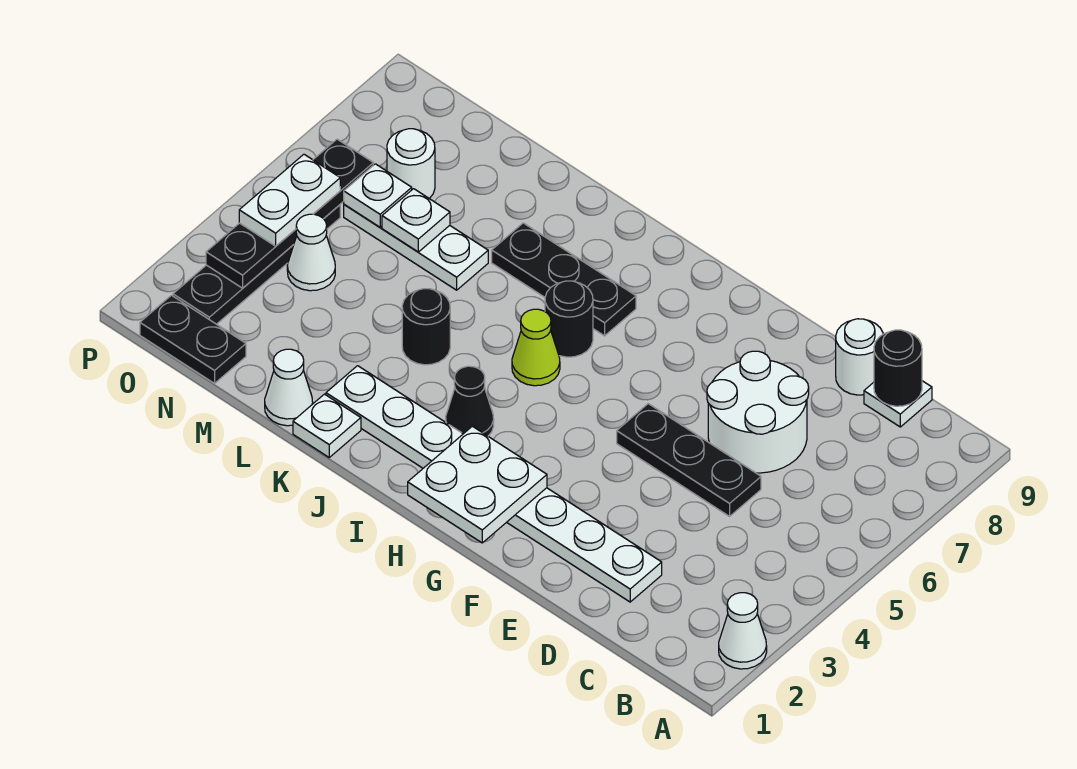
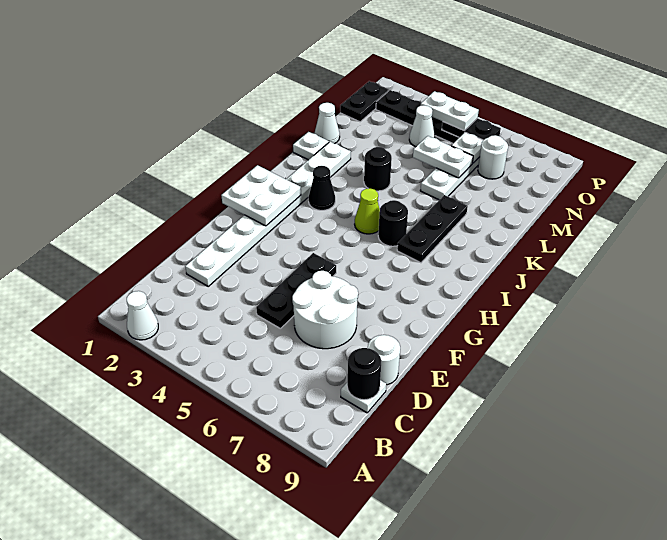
white 1x1 plate [382,189,450,252] -> white 1x2 plate [413,136,473,178]
black 1x4 plate [206,139,373,288] -> black 1x2 plate [442,118,501,140]

